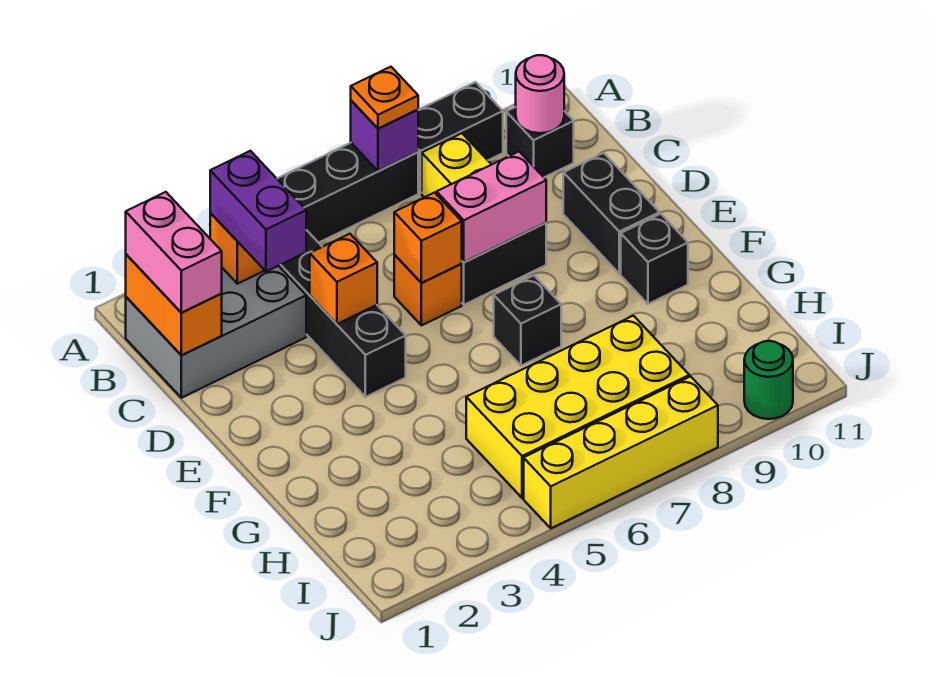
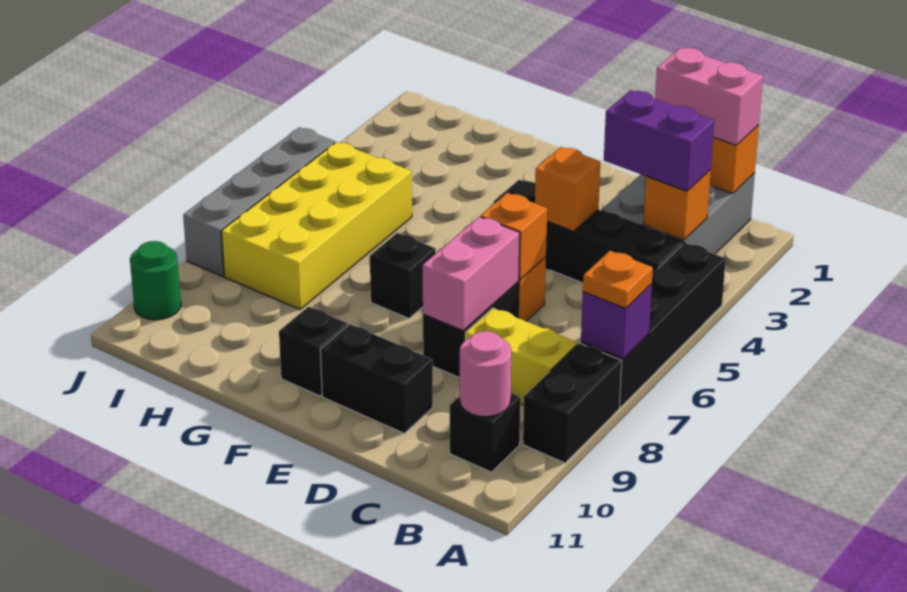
yellow 1x4 brick [524,377,718,528] -> grey 1x4 brick [183,127,335,276]

